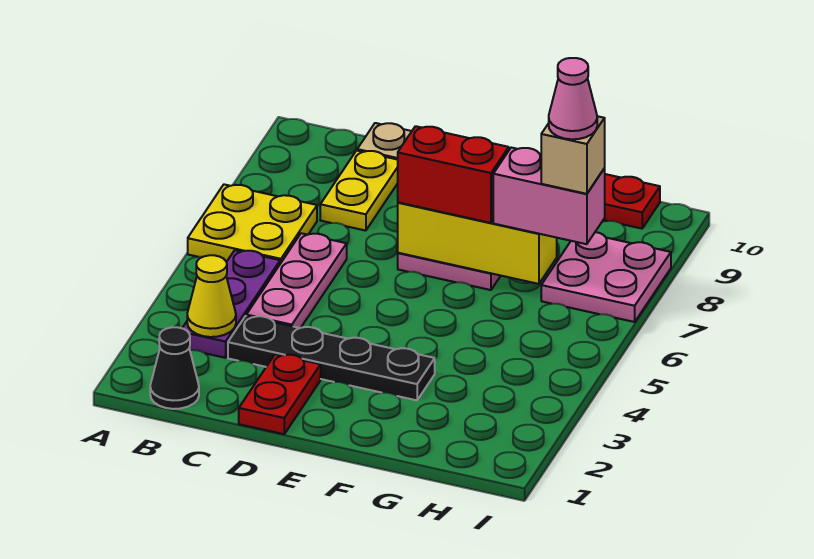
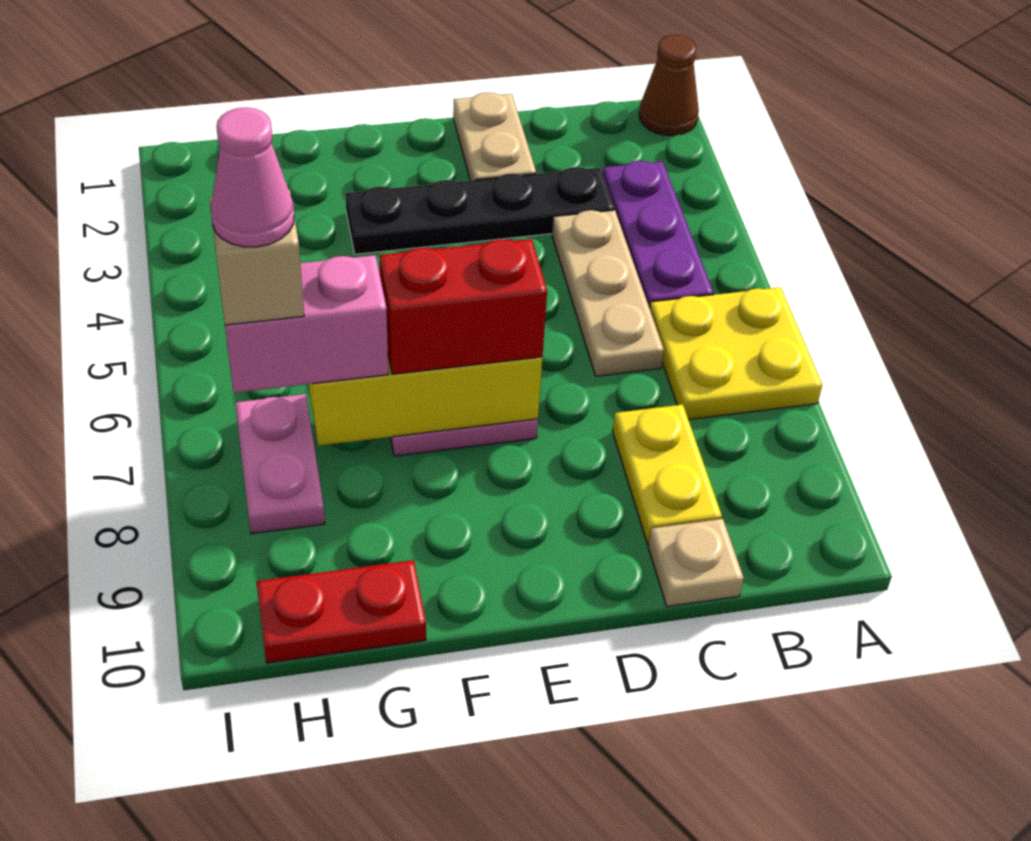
none -> brown 1x1 cone [639,35,699,135]
black 1x1 cone [150,327,199,409] -> none
yellow 1x1 cone [187,255,236,337] -> none
pink 1x3 plate [246,233,347,328] -> tan 1x3 plate [552,210,664,376]
red 1x2 plate [239,354,321,434] -> tan 1x2 plate [453,92,536,180]
pink 2x2 plate [541,232,671,322] -> pink 1x2 plate [235,394,325,534]

